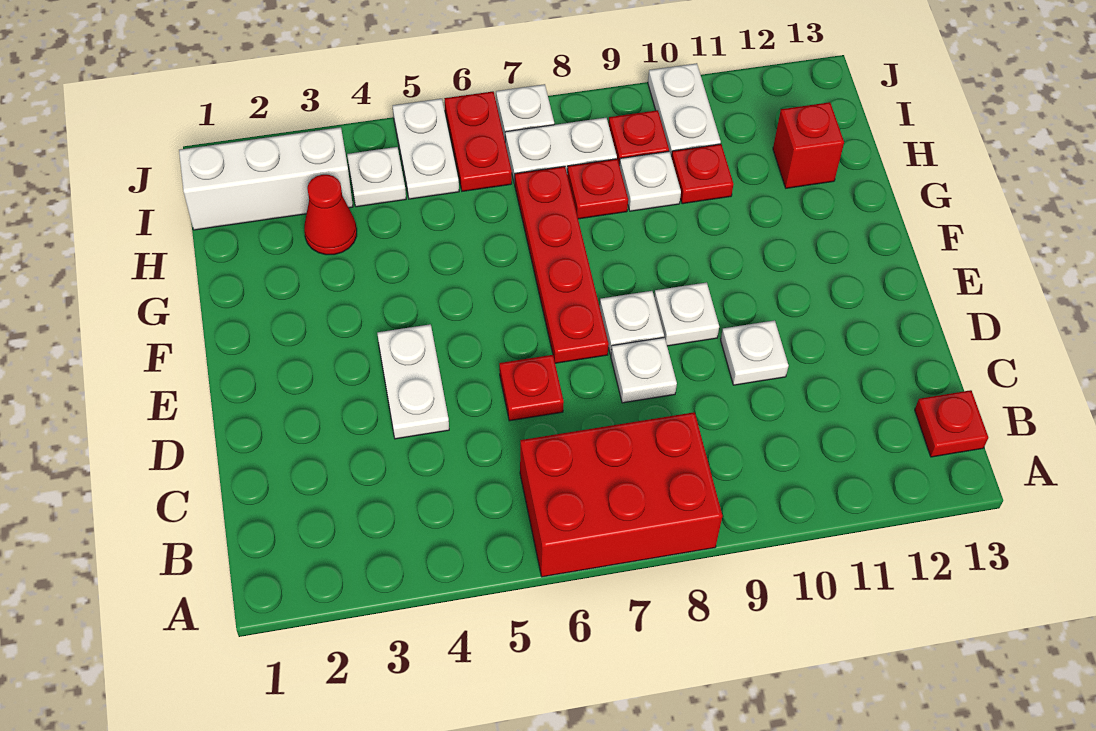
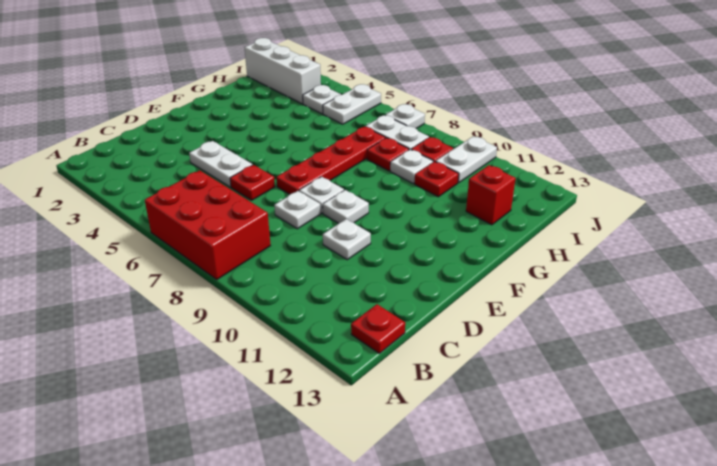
white 1x2 plate [377,324,449,439] -> white 1x2 plate turned to [189,141,253,187]
red 1x1 cone [304,175,357,255] -> none
red 1x2 plate [444,92,512,191] -> none

